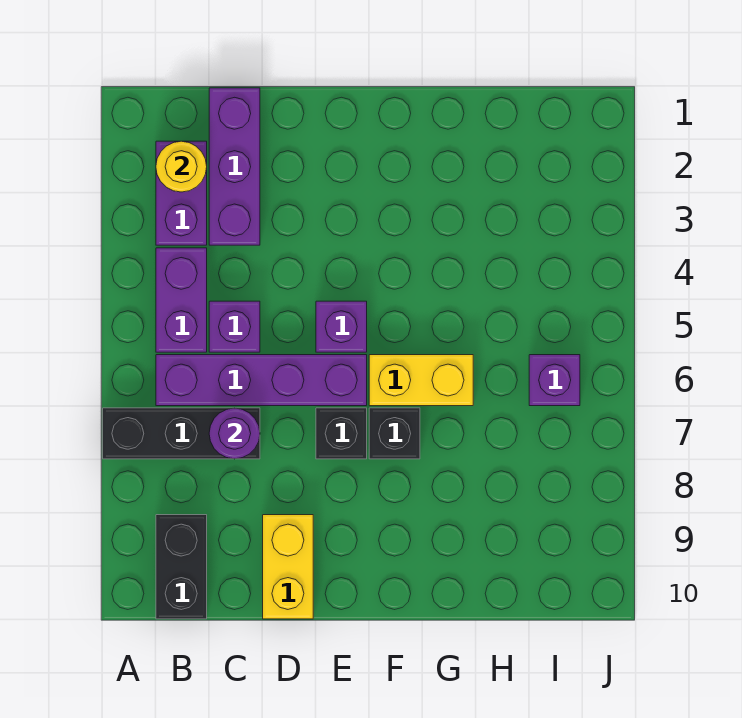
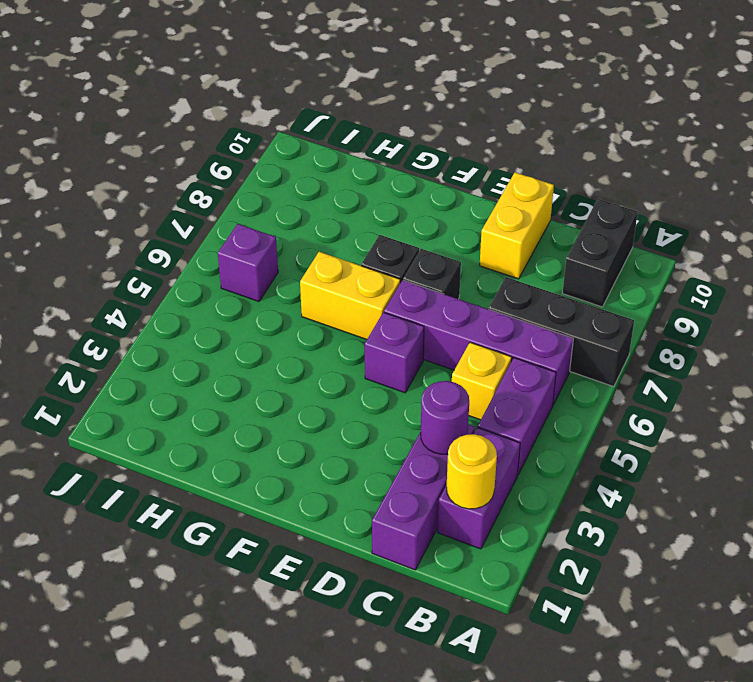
purple 1x1 brick [209,301,260,352] -> yellow 1x1 brick [452,342,512,420]
purple 1x1 round brick [209,408,260,459] -> purple 1x1 round brick moved to [421,381,469,454]

